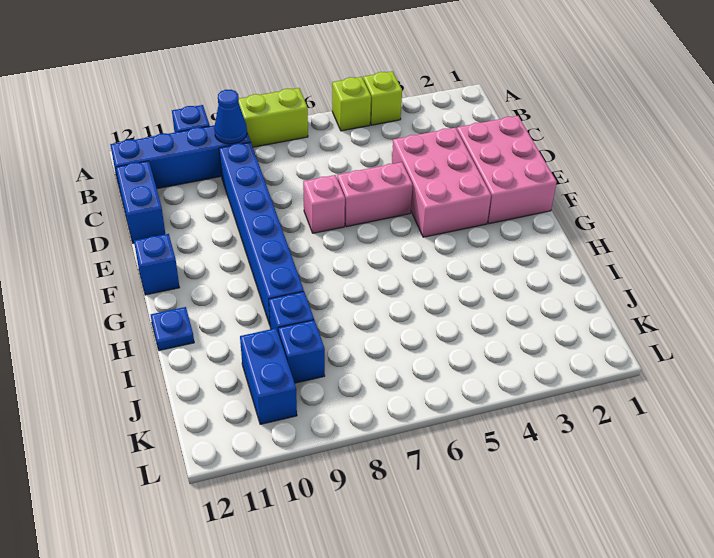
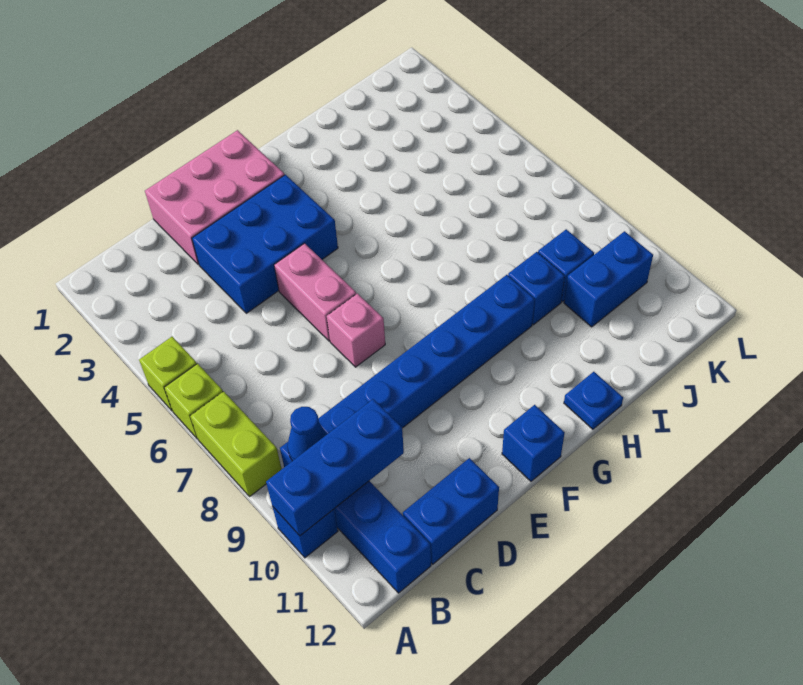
lime 1x1 brick [363,71,402,125] -> lime 1x1 brick moved to [164,363,223,439]
none -> blue 1x3 brick [266,399,404,536]
pink 2x3 brick [392,128,491,237] -> blue 2x3 brick [192,175,338,313]

